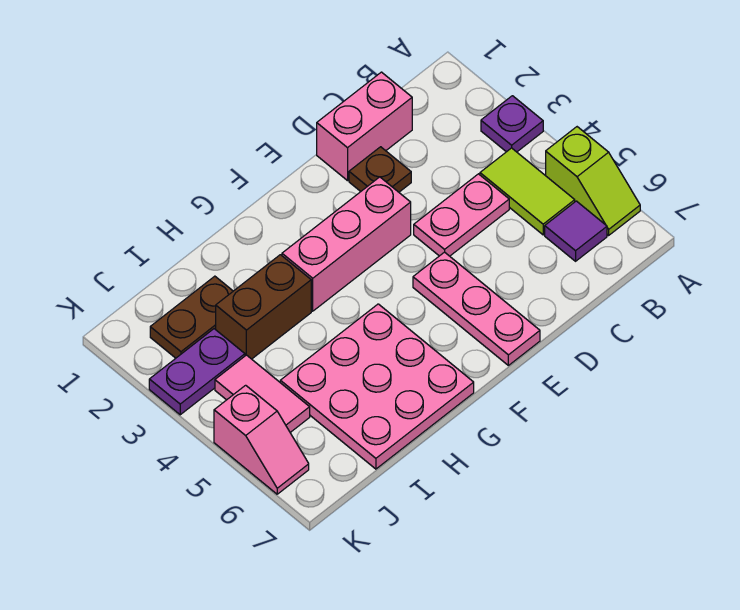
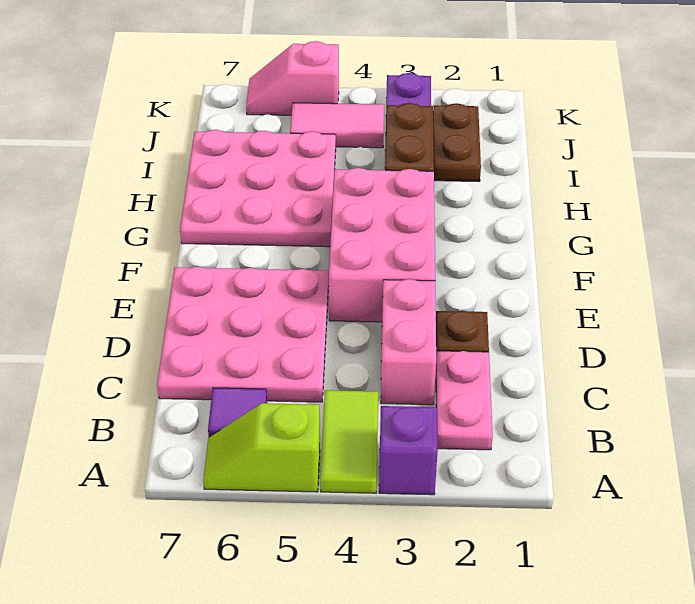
purple 1x1 plate [481,96,543,152] -> purple 1x1 brick [379,406,438,495]
lime 1x2 tile [480,148,575,235] -> lime 1x2 tile turned to [320,390,378,493]
pink 1x2 brick [317,72,412,181] -> pink 1x2 brick moved to [381,279,436,405]
pink 1x2 plate [414,174,509,256] -> pink 1x2 plate moved to [436,351,493,450]
pink 1x3 brick [282,177,411,311] -> pink 2x3 brick [329,168,435,322]
pink 1x3 plate [413,252,540,365] -> pink 3x3 plate [157,267,329,402]

